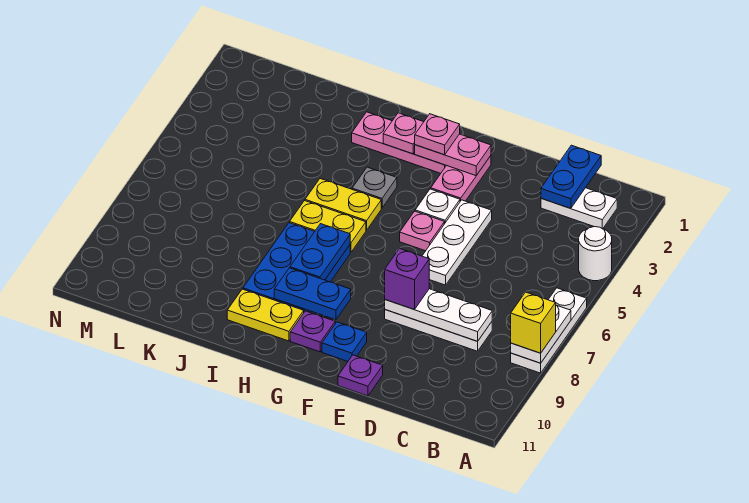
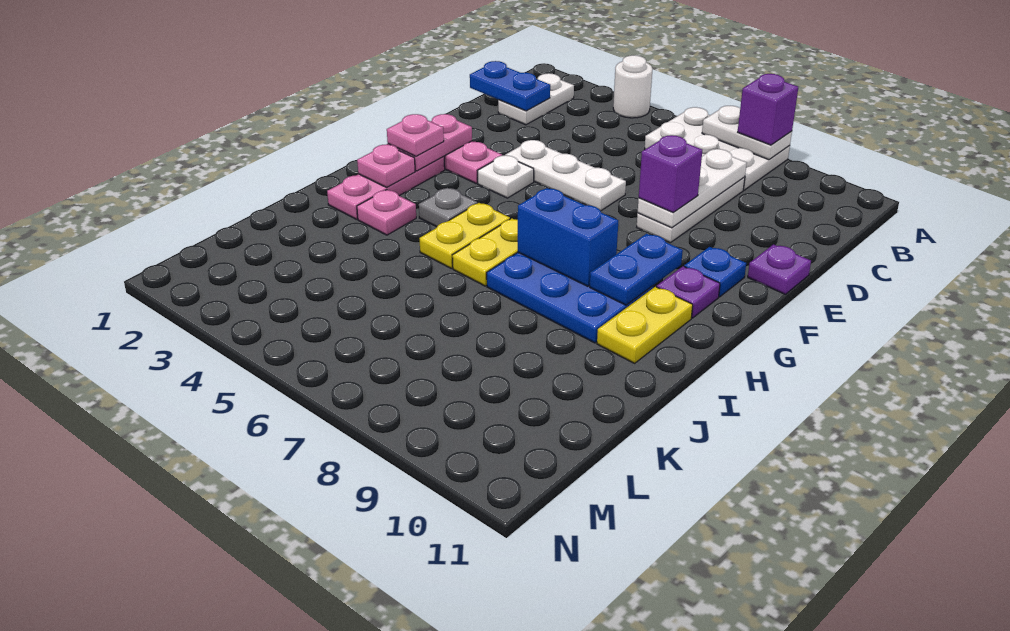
white 1x3 plate [511,288,587,373] -> white 2x3 plate [645,107,790,190]
yellow 1x1 brick [511,292,556,353] -> purple 1x1 brick [738,74,798,145]
pink 1x1 plate [400,211,444,251] -> pink 1x1 plate moved to [357,190,416,235]
blue 1x2 plate [290,224,350,280] -> blue 1x2 brick [518,188,618,286]

